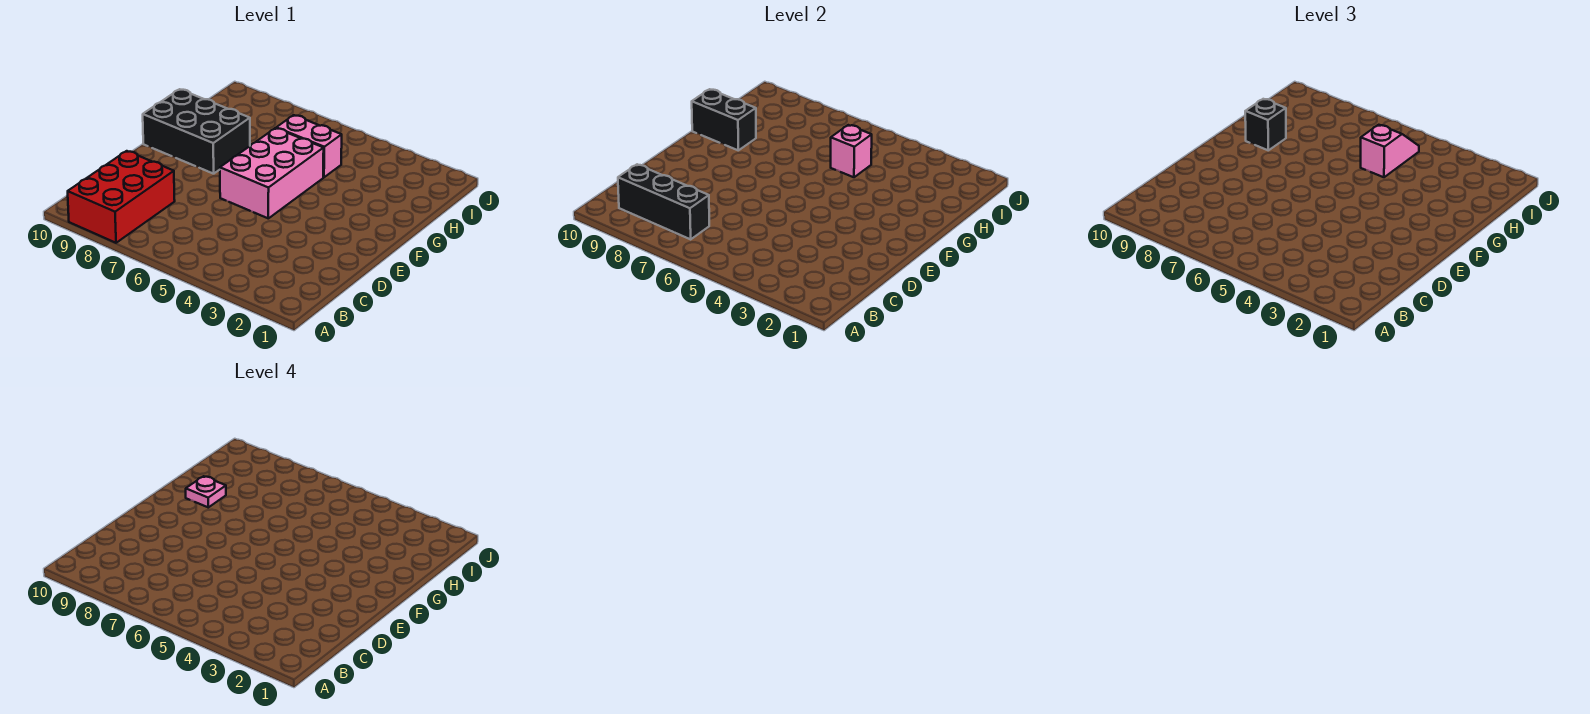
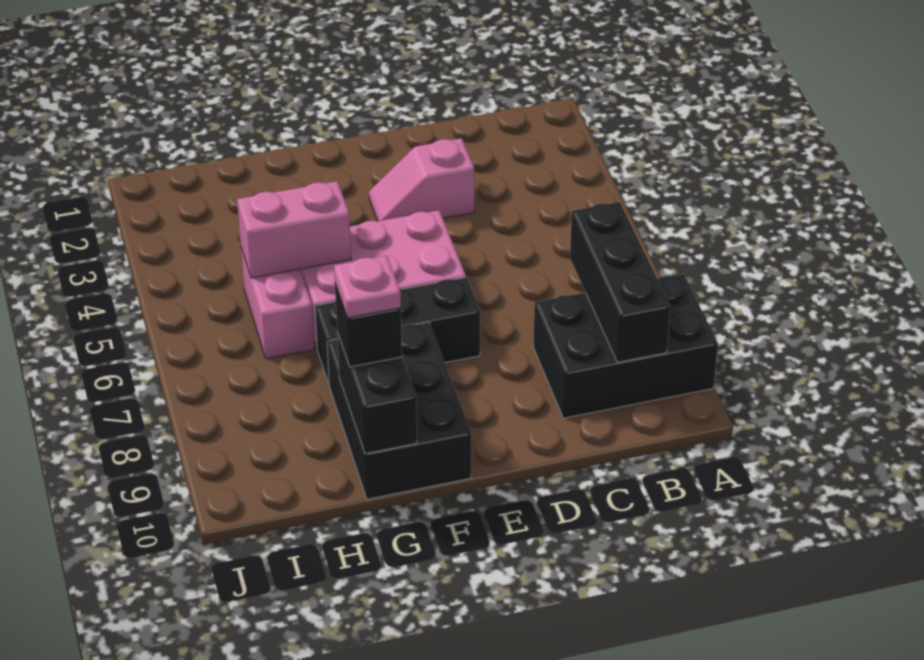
red 2x3 brick [68,151,175,243] -> black 2x3 brick [533,274,718,418]
none -> black 1x3 brick [315,277,480,384]
pink 1x1 brick [831,125,872,177] -> pink 1x2 brick [237,181,351,278]
pink 1x2 slope [1361,125,1419,177] -> pink 1x2 slope moved to [369,138,474,221]

